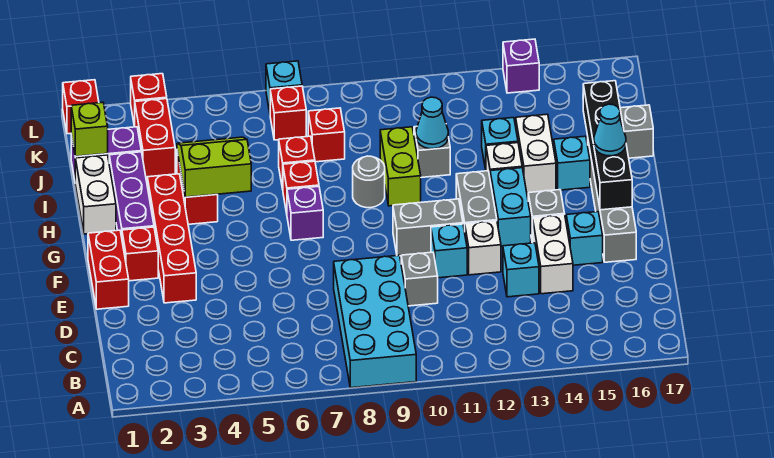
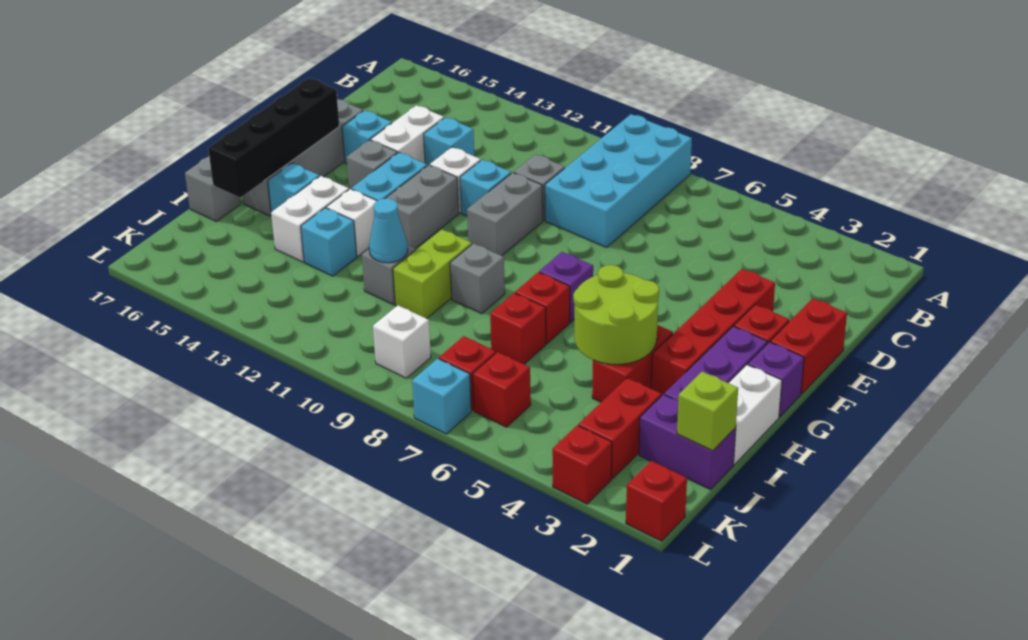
grey 1x2 brick [393,199,463,256] -> grey 1x2 brick turned to [467,173,543,256]
cyan 1x1 cone [594,104,626,156] -> none
lime 2x2 slope [177,137,251,197] -> lime 2x2 round brick [573,265,659,365]
grey 1x1 round brick [353,156,385,208] -> grey 1x1 brick [450,243,505,314]
red 1x1 brick [308,108,345,162] -> red 1x1 brick moved to [473,352,531,427]
none -> white 1x1 brick [373,305,431,378]
purple 1x1 brick [503,39,539,93] -> purple 1x1 brick moved to [748,342,804,417]

